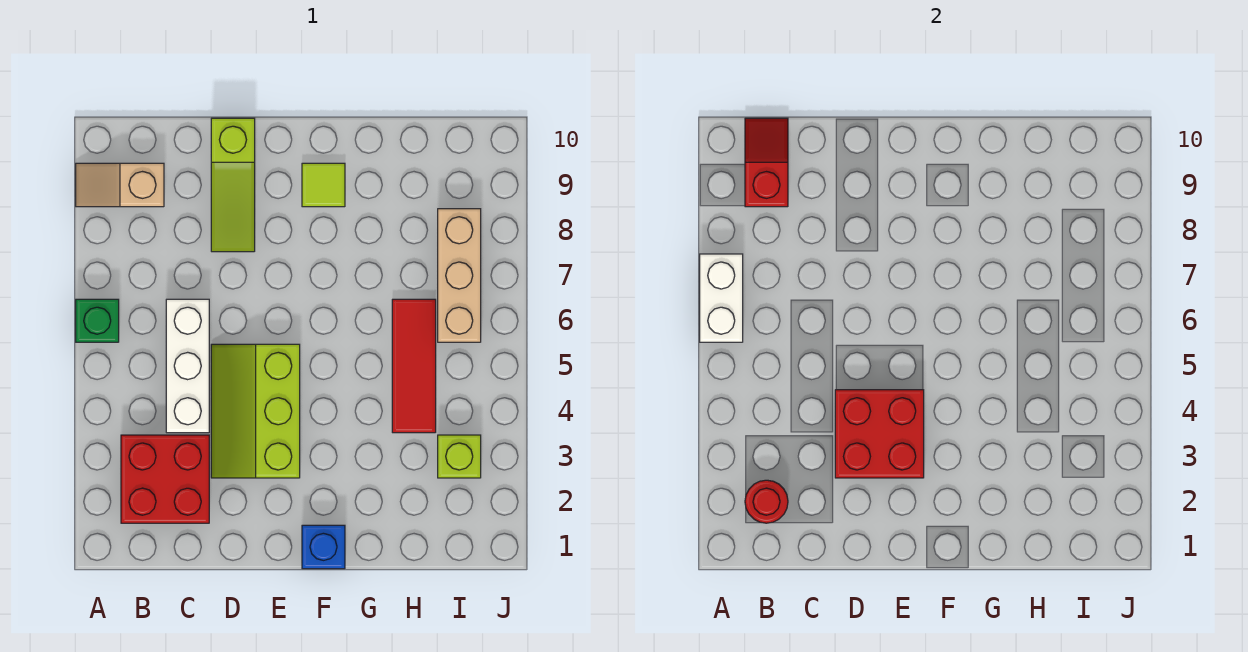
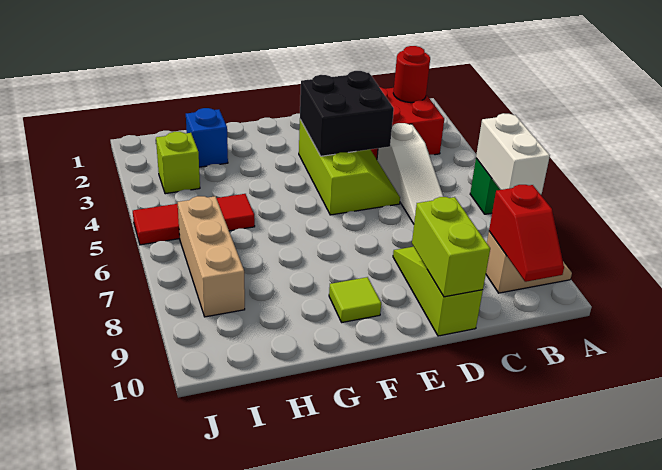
white 1x3 brick [166,299,209,433] -> white 1x3 slope [377,123,443,224]
red 2x2 brick [835,390,924,478] -> black 2x2 brick [300,71,394,156]
none -> lime 1x2 brick [412,197,490,297]
blue 1x1 brick [302,525,345,569] -> blue 1x1 brick moved to [186,108,228,167]
red 1x3 tile [392,299,436,433] -> red 1x3 tile turned to [133,194,255,245]

